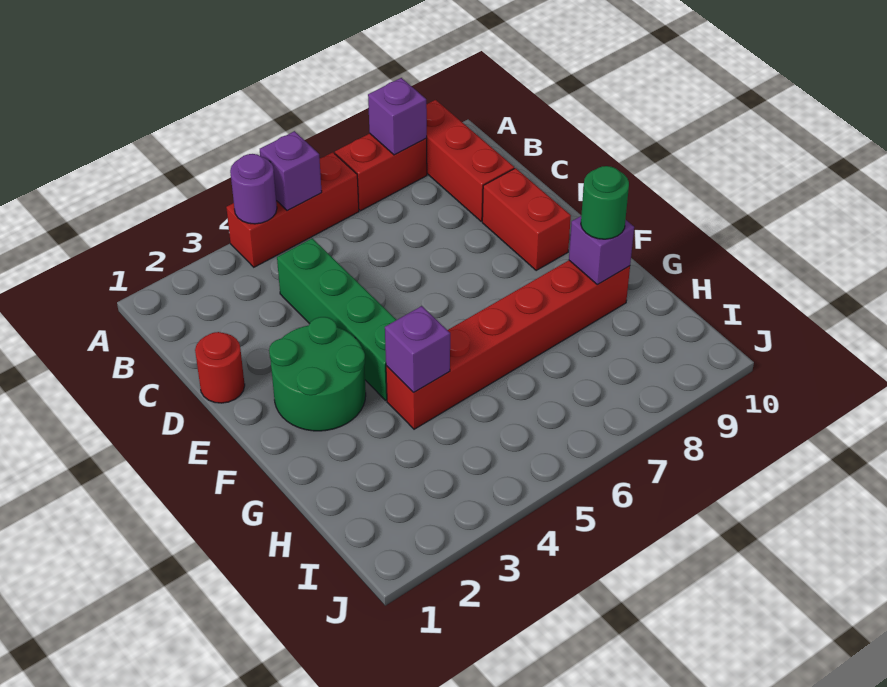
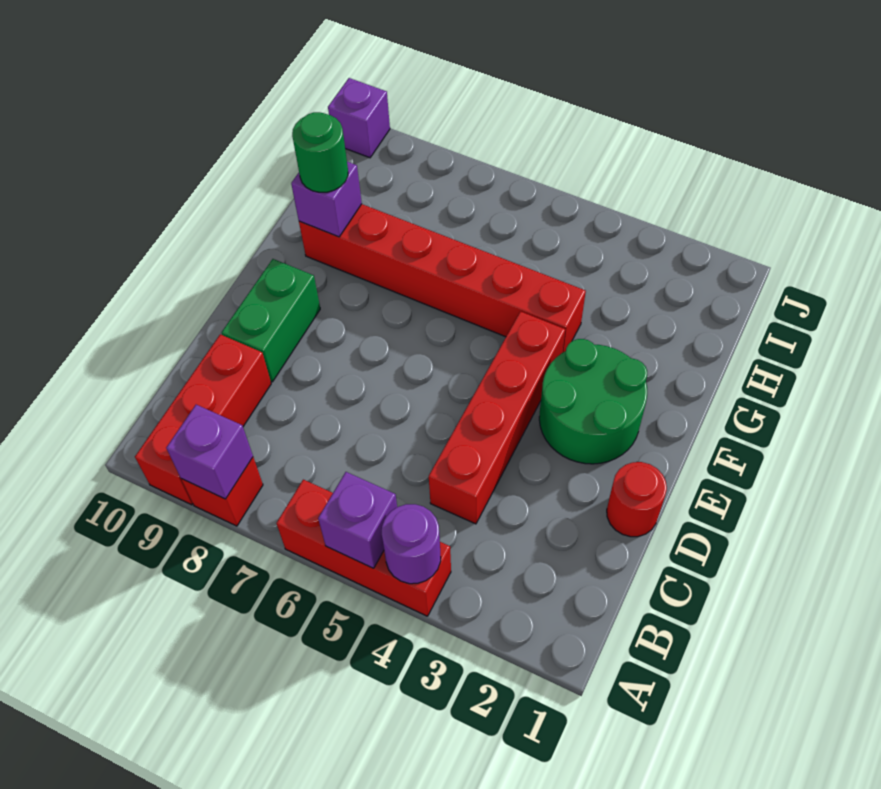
red 1x2 brick [335,133,427,211] -> red 1x1 brick [181,457,263,526]
green 1x4 brick [277,238,396,400] -> red 1x4 brick [429,311,565,524]
red 1x2 brick [482,168,571,270] -> green 1x2 brick [222,259,320,382]
purple 1x1 brick [385,306,450,392] -> purple 1x1 brick moved to [328,78,390,158]

